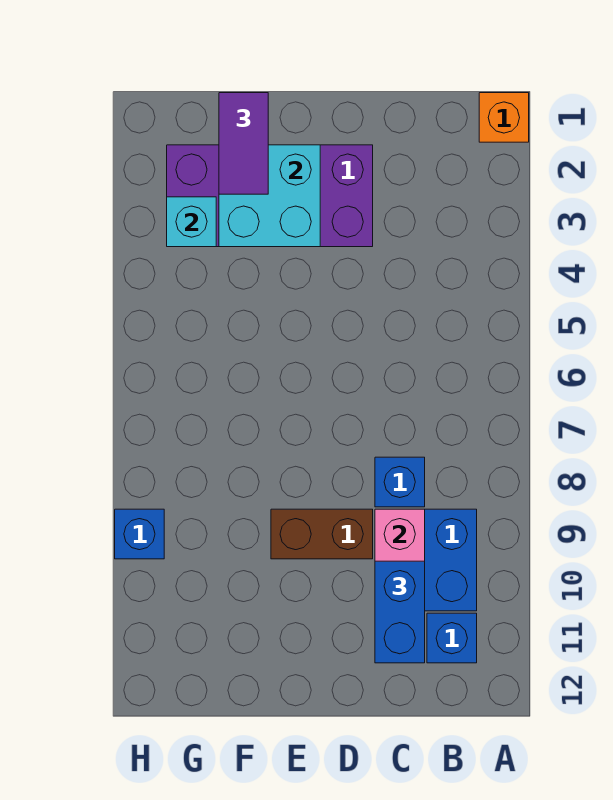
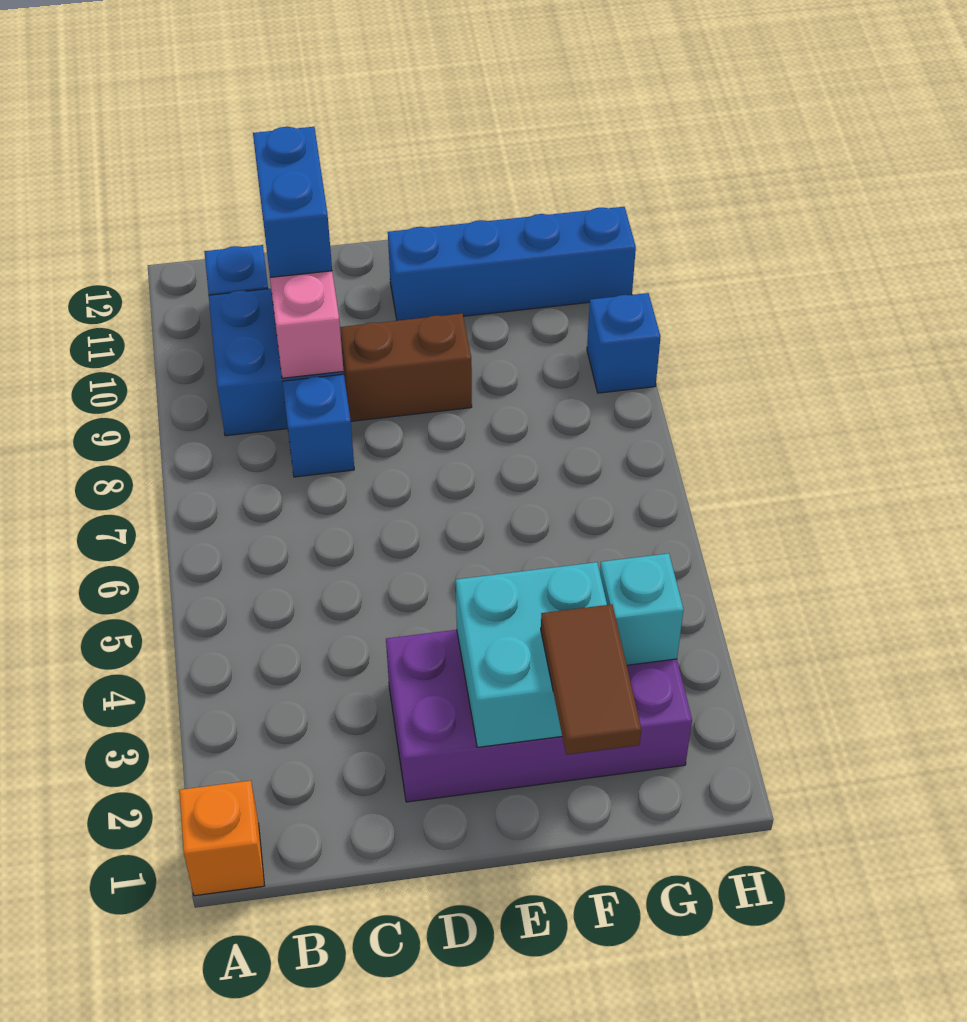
none -> blue 1x4 brick [388,207,636,321]
purple 1x2 tile [219,93,268,194] -> brown 1x2 tile [541,604,641,755]

